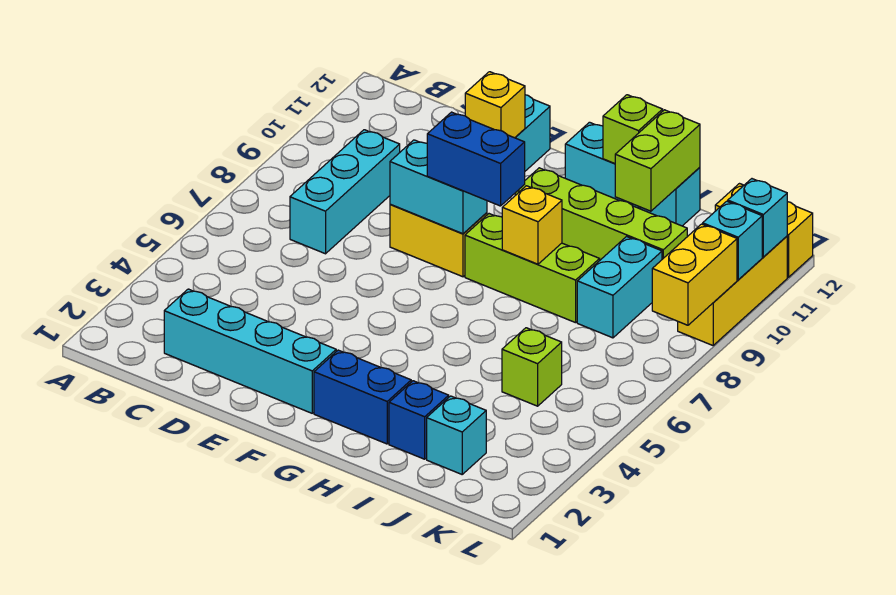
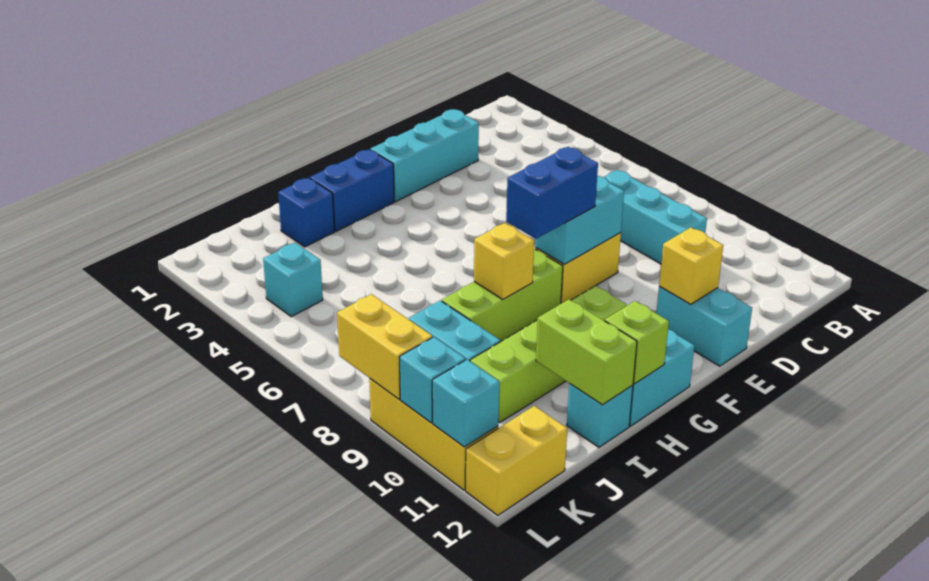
cyan 1x4 brick [164,289,336,413] -> cyan 1x3 brick [370,109,479,202]
cyan 1x1 brick [427,396,486,474] -> cyan 1x1 brick moved to [263,243,323,317]
lime 1x1 brick [502,328,562,406] -> none

